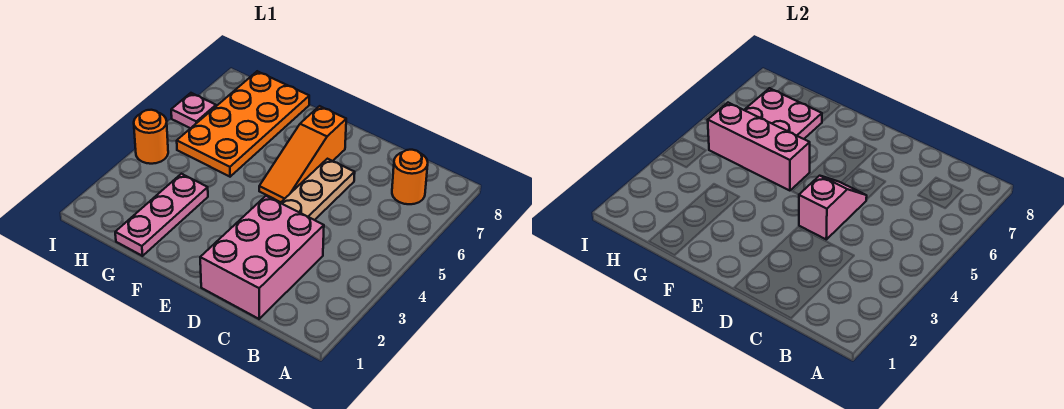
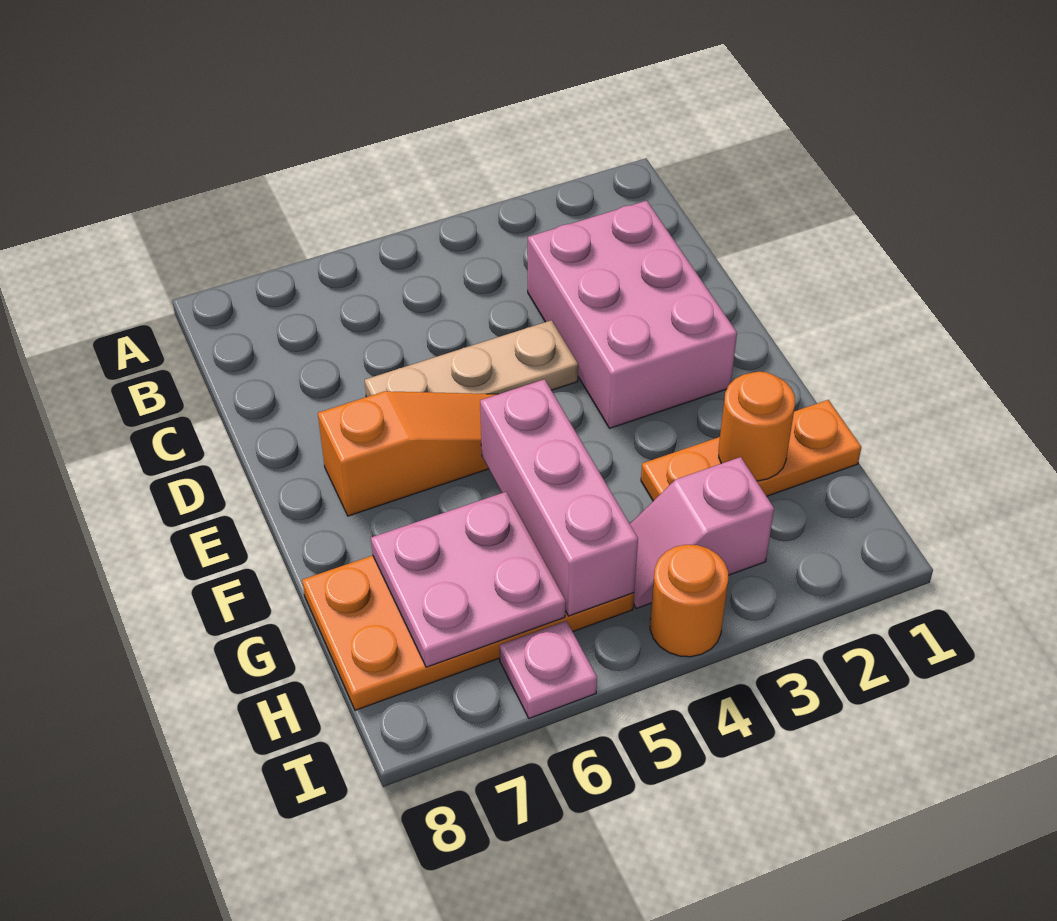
orange 1x1 round brick [392,150,428,204] -> orange 1x1 round brick moved to [719,372,795,481]
pink 2x3 brick [200,196,324,319] -> pink 2x3 brick turned to [528,201,737,428]
pink 1x2 slope [799,176,867,239] -> pink 1x2 slope moved to [630,457,774,609]
pink 1x3 plate [115,174,208,256] -> orange 1x3 plate [641,400,861,501]

